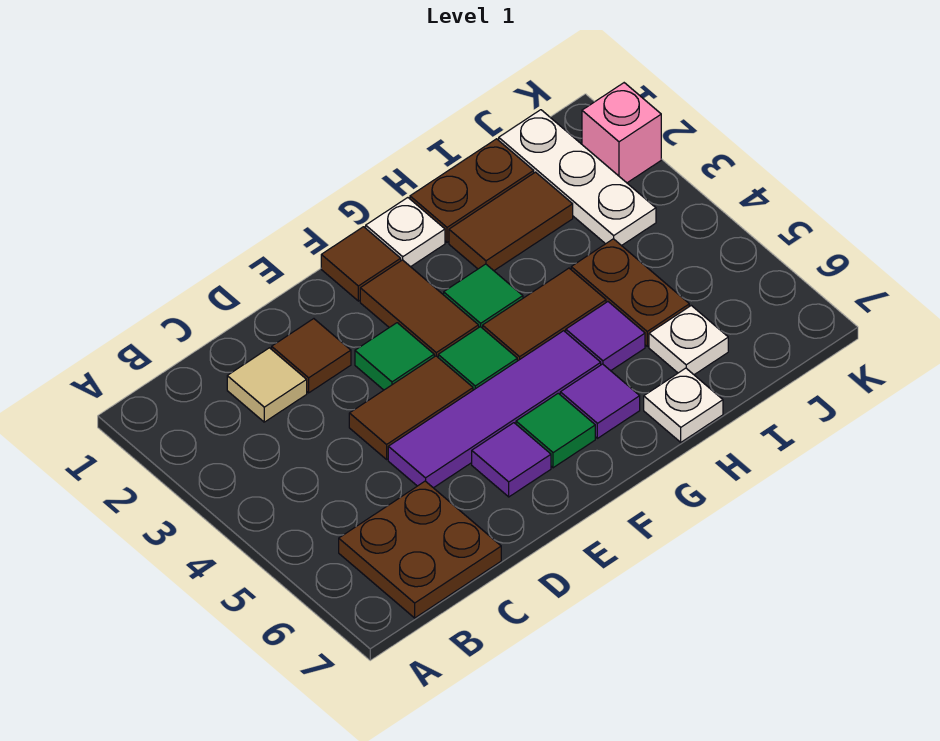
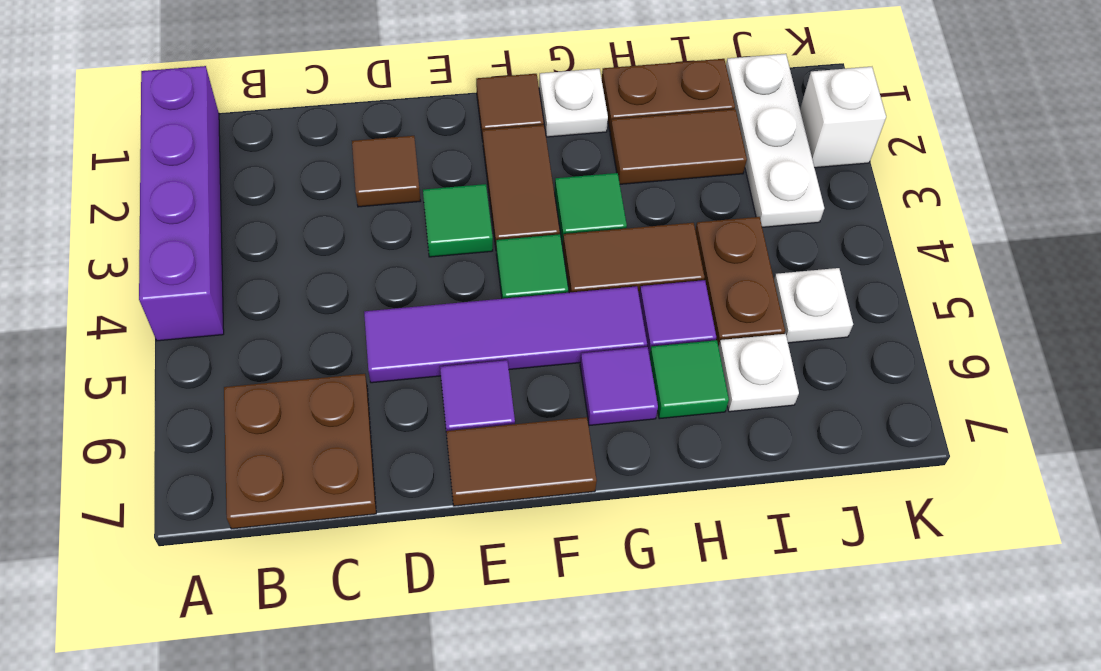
none -> purple 1x4 brick [139,66,224,341]
tan 1x1 tile [227,348,307,422] -> none
brown 1x2 tile [349,356,473,459] -> brown 1x2 tile moved to [446,417,597,506]
green 1x1 tile [516,393,595,468] -> green 1x1 tile moved to [649,340,729,419]
white 1x1 plate [644,368,723,442] -> white 1x1 plate moved to [774,268,853,343]
pink 1x1 brick [582,83,661,183] -> white 1x1 brick [800,67,886,168]

